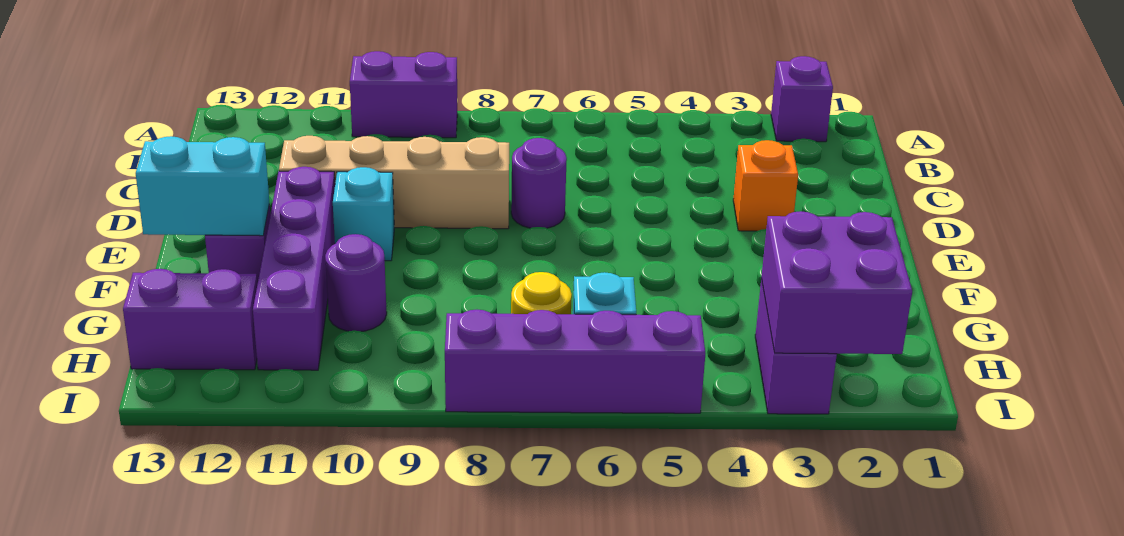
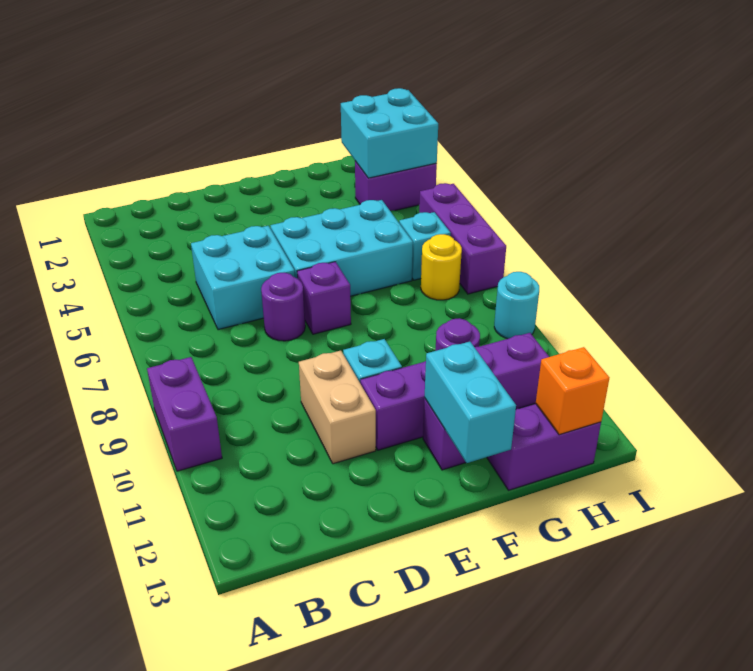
purple 1x1 brick [771,56,833,142] -> purple 1x1 brick moved to [297,262,351,334]
none -> cyan 2x2 brick [191,226,295,330]
orange 1x1 brick [733,140,798,231] -> orange 1x1 brick moved to [536,347,609,435]
tan 1x4 brick [279,136,509,229] -> tan 1x2 brick [299,351,376,464]
none -> cyan 2x3 brick [271,200,413,296]
purple 2x2 brick [761,211,912,354] -> cyan 2x2 brick [341,88,438,178]
purple 1x2 brick [123,269,257,370] -> purple 1x2 brick turned to [487,404,601,490]
purple 1x4 brick [445,310,705,413] -> purple 1x3 brick [419,183,506,294]
none -> cyan 1x1 round brick [494,272,539,339]

